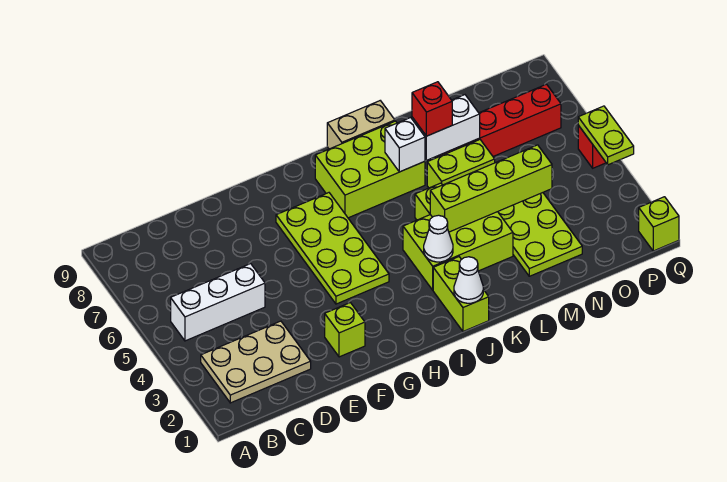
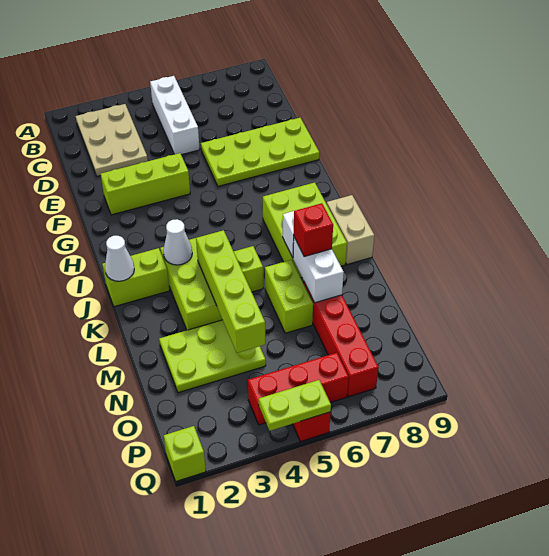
lime 1x1 brick [325,303,365,357] -> lime 1x3 brick [101,153,190,215]
lime 2x4 plate [276,193,389,304] -> lime 2x4 plate moved to [201,118,319,186]
none -> red 1x3 brick [248,353,349,425]

